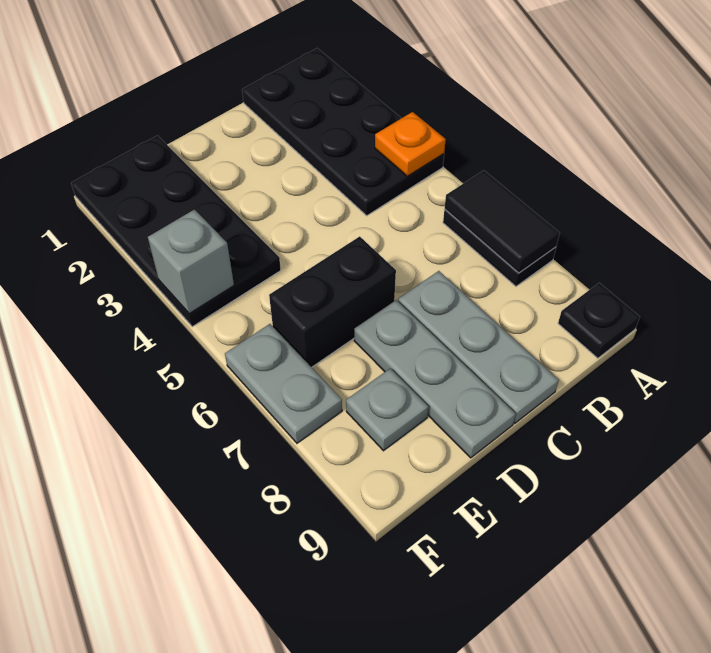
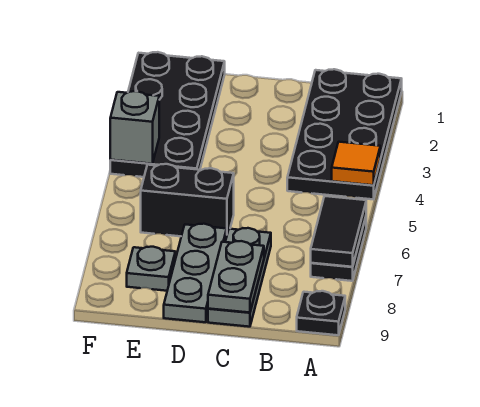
orange 1x1 plate [375,112,446,176] -> orange 1x1 tile [332,142,380,185]
grey 1x2 plate [225,324,342,443] -> grey 1x2 plate moved to [208,241,264,313]

